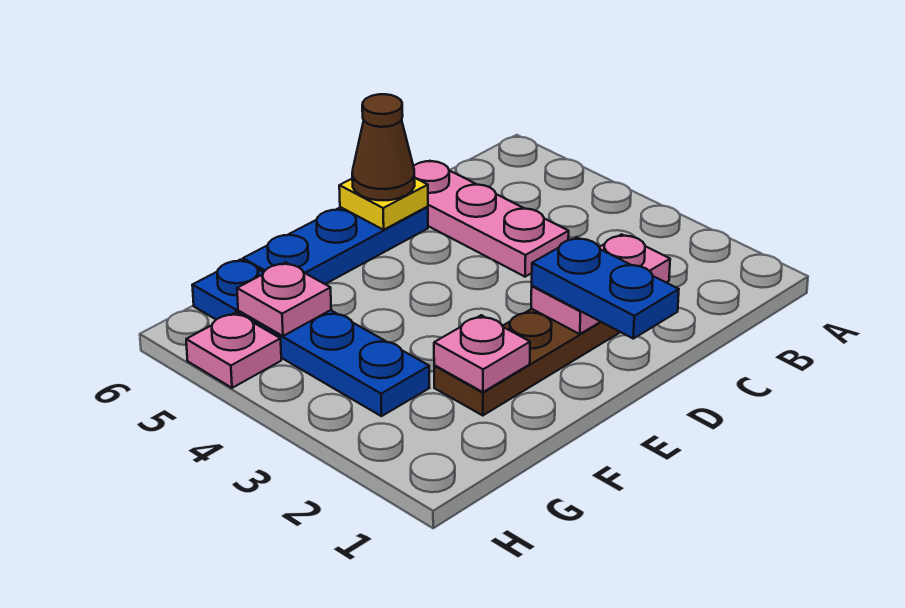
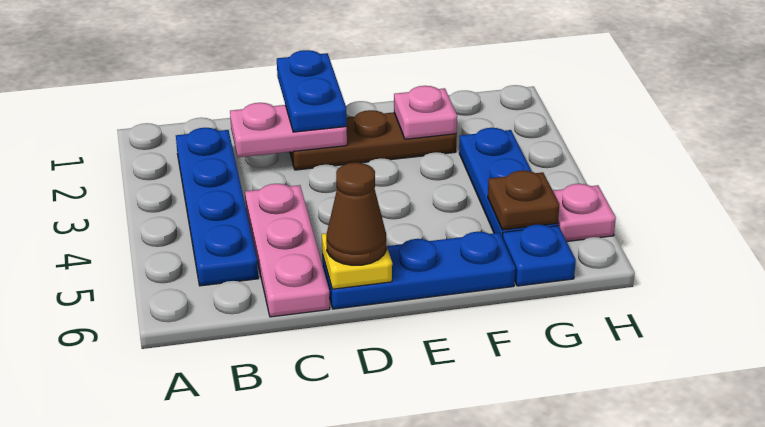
none -> blue 1x4 plate [176,128,258,286]
pink 1x1 plate [237,262,331,336] -> brown 1x1 plate [488,170,559,230]

